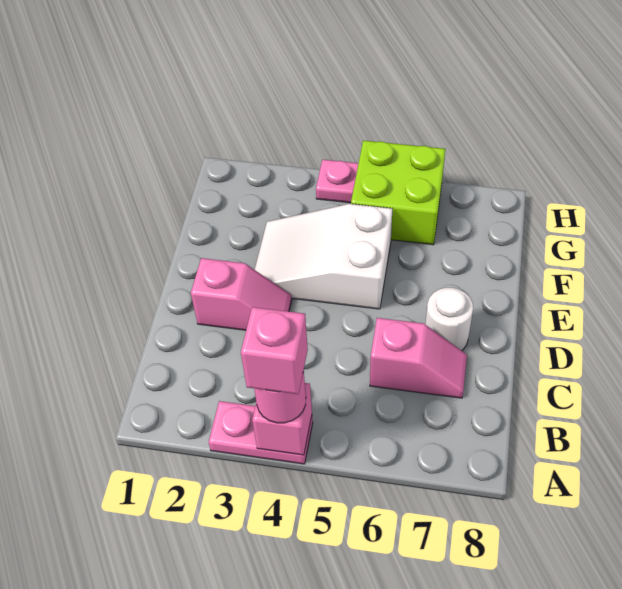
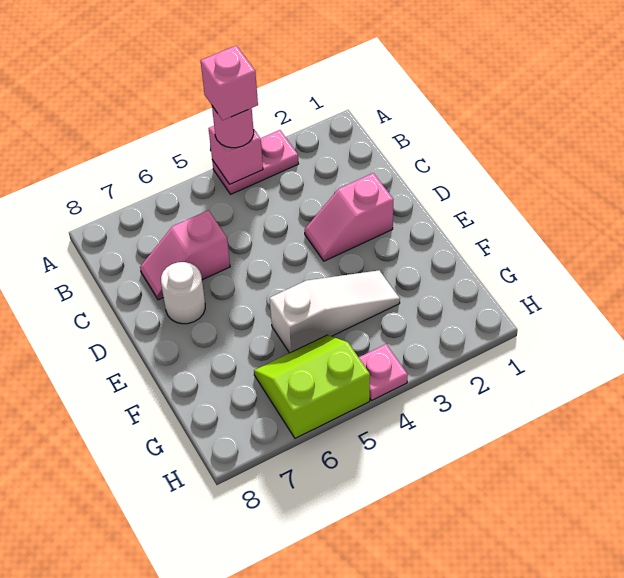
white 2x3 slope [255,204,392,309] -> white 1x3 slope [270,270,400,353]
lime 2x2 brick [351,140,445,245] -> lime 2x2 slope [254,335,370,438]

